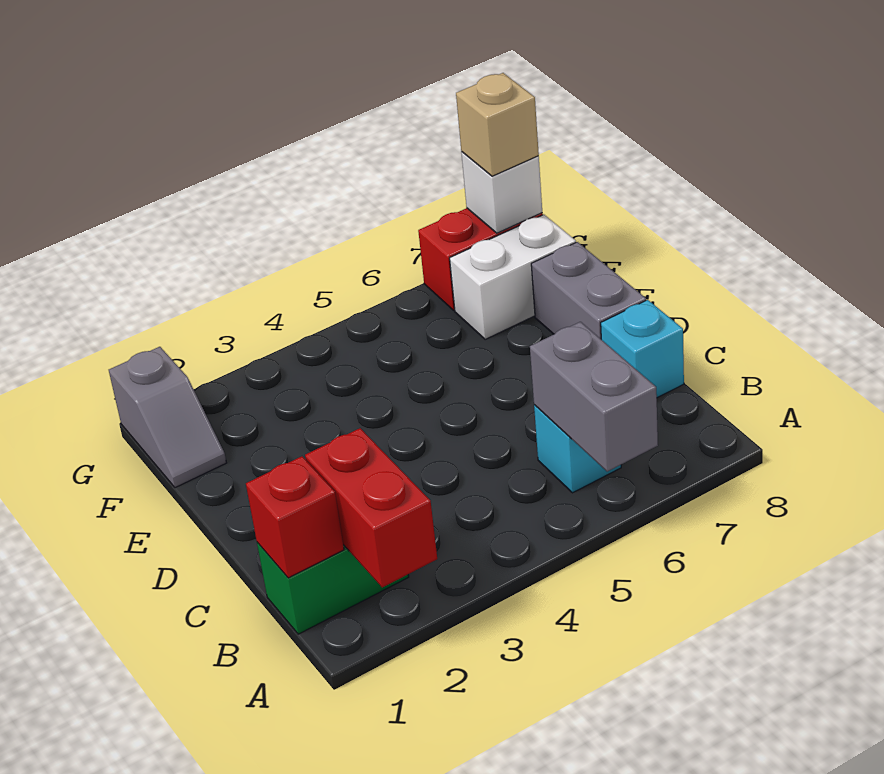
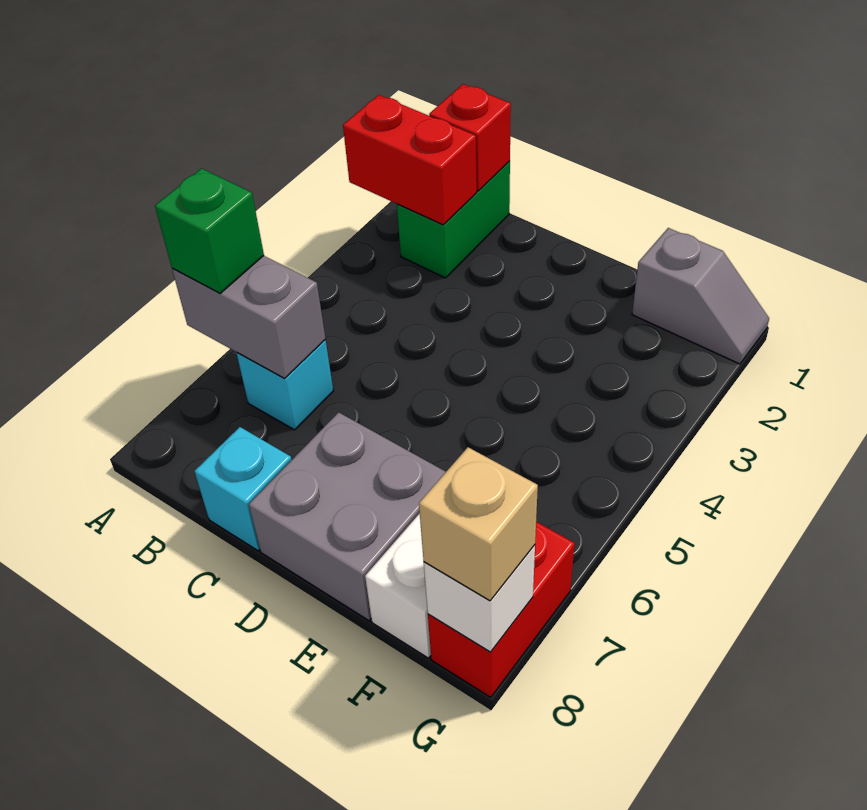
none -> green 1x1 brick [155,168,264,293]
grey 1x2 brick [531,242,646,339] -> grey 2x2 brick [249,412,446,621]
grey 1x2 slope [109,347,226,488] -> grey 1x2 slope turned to [632,228,769,364]

